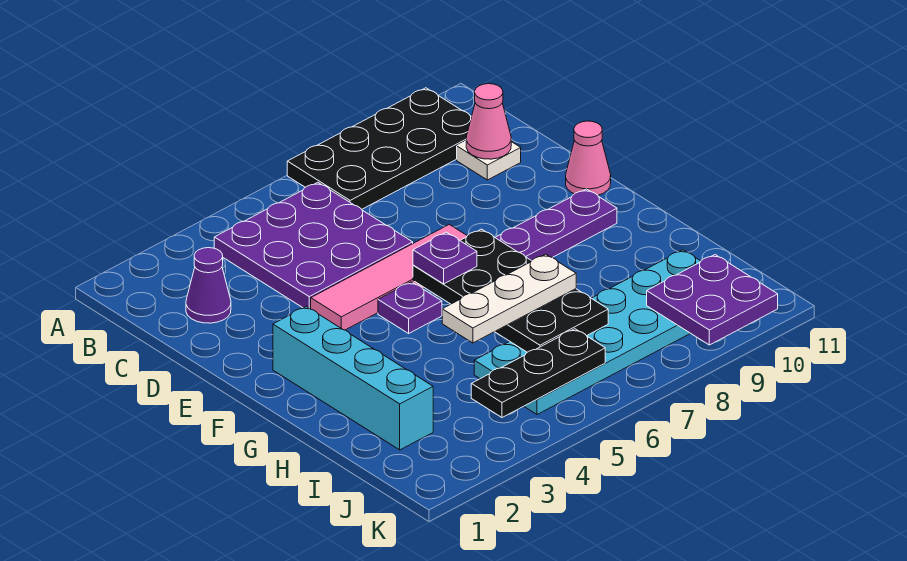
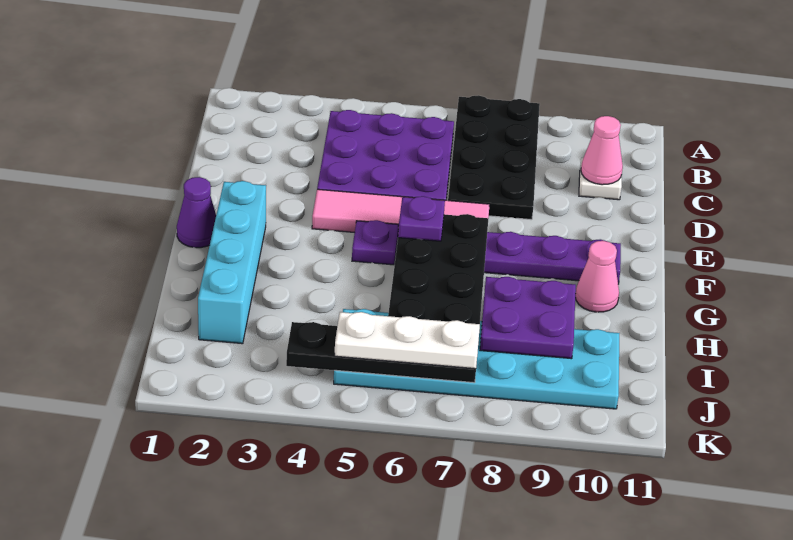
black 2x4 plate [287,88,472,209] -> black 2x4 plate turned to [448,95,540,220]
purple 1x1 cone [186,248,231,323] -> purple 1x1 cone moved to [177,177,216,248]
pink 1x1 cone [566,121,611,195] -> pink 1x1 cone moved to [575,241,619,312]
white 1x3 plate [442,254,576,343] -> white 1x3 plate moved to [335,312,480,369]
black 1x3 plate [471,329,605,418] -> black 1x4 plate [286,322,476,383]
purple 2x2 plate [647,255,778,345] -> purple 2x2 plate moved to [480,277,576,359]

